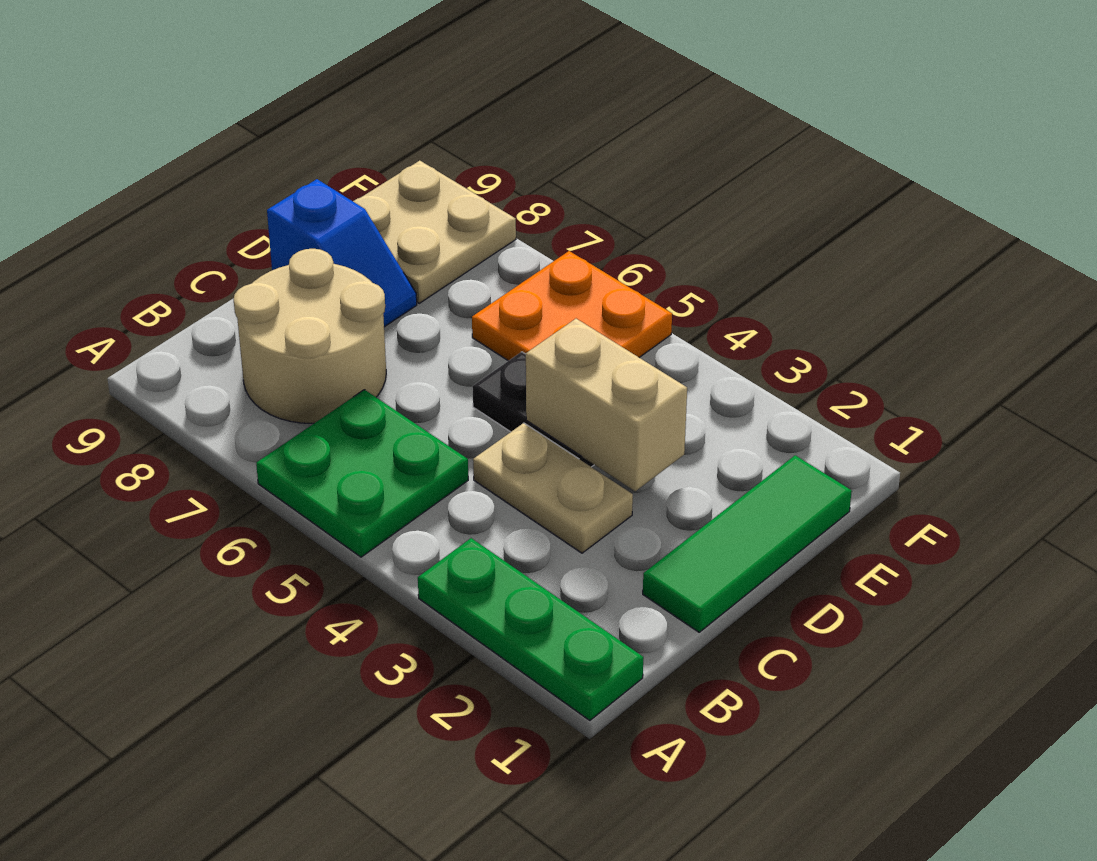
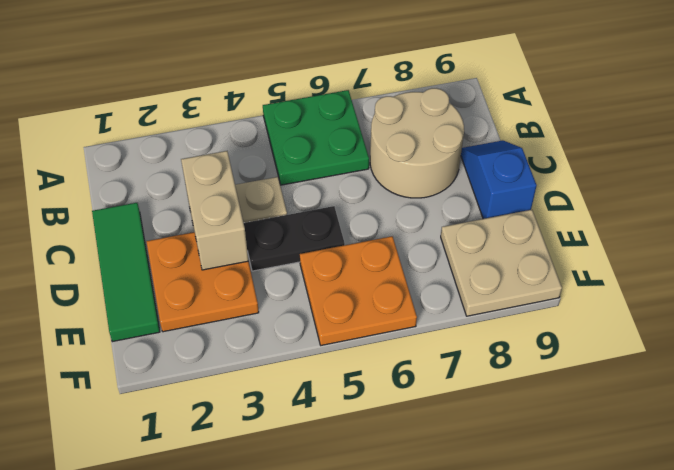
green 1x3 plate [418,538,643,721] -> none
none -> orange 2x2 plate [146,232,259,332]
tan 1x2 brick [526,319,687,491] -> tan 1x2 brick turned to [181,151,248,270]
blue 1x2 slope [267,179,417,327] -> blue 1x2 slope turned to [461,140,537,219]

